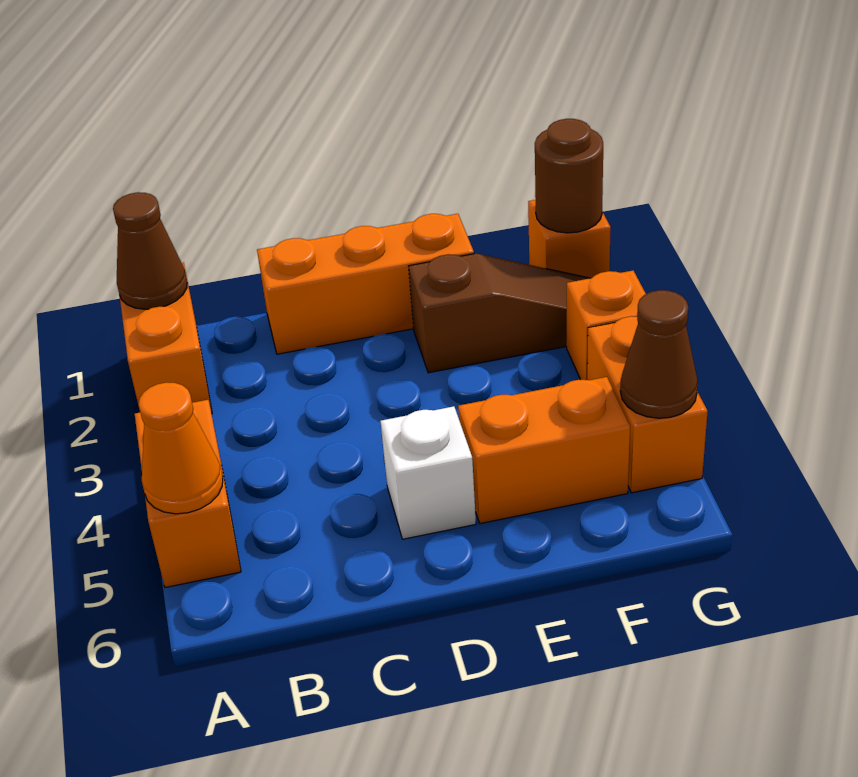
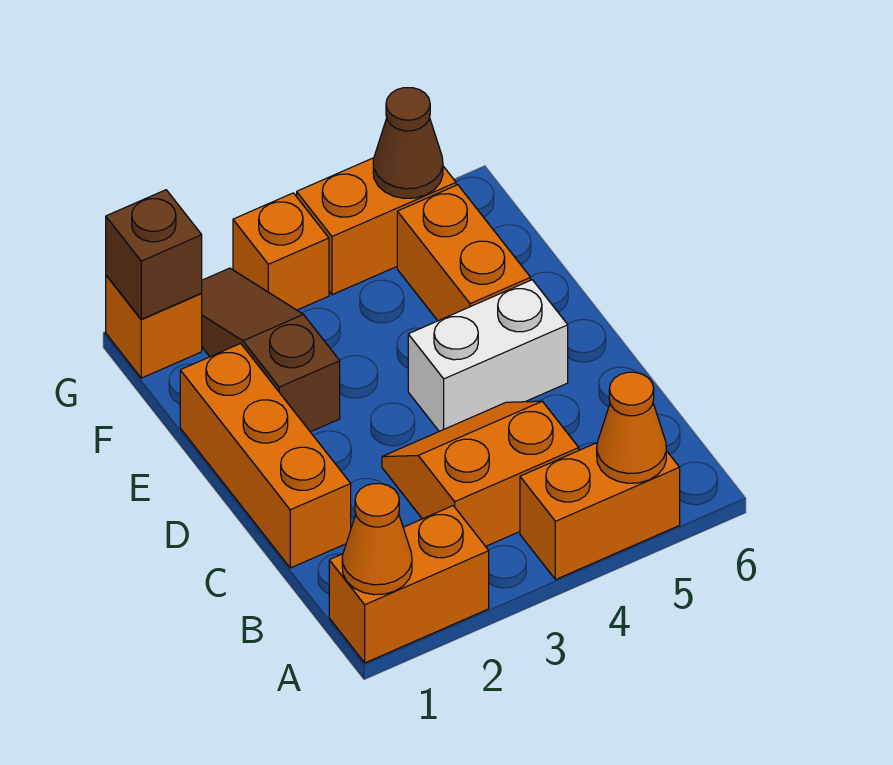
brown 1x1 cone [113,192,187,309] -> orange 1x1 cone [342,484,412,595]
none -> orange 2x2 slope [382,401,579,546]
white 1x1 brick [380,406,476,539] -> white 1x2 brick [408,280,568,431]
brown 1x1 round brick [535,119,603,233] -> brown 1x1 brick [106,190,202,319]

